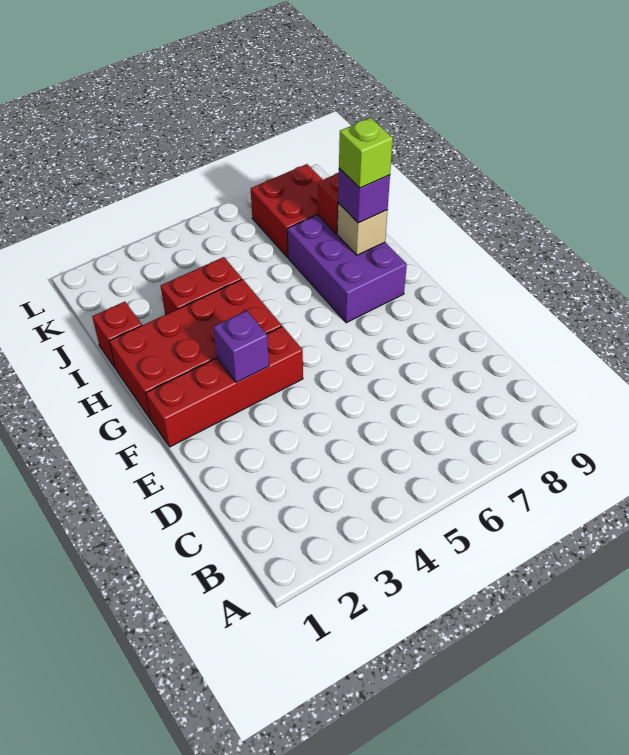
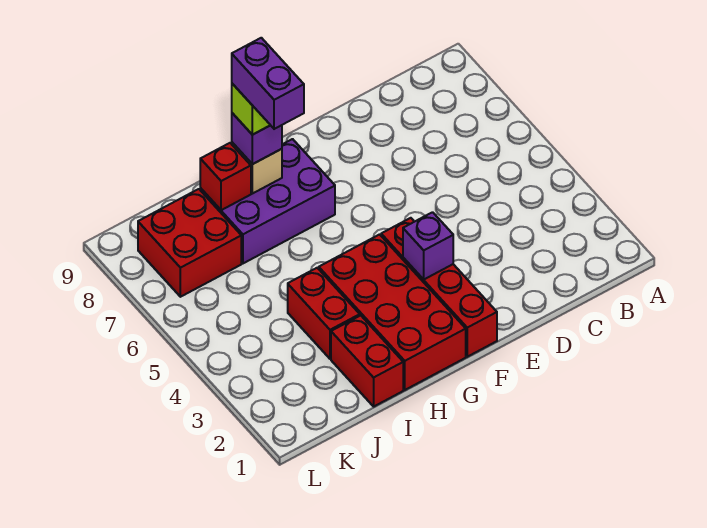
none -> purple 1x2 brick [232,38,304,129]
red 1x1 brick [92,302,142,368] -> red 1x2 brick [331,315,403,406]

